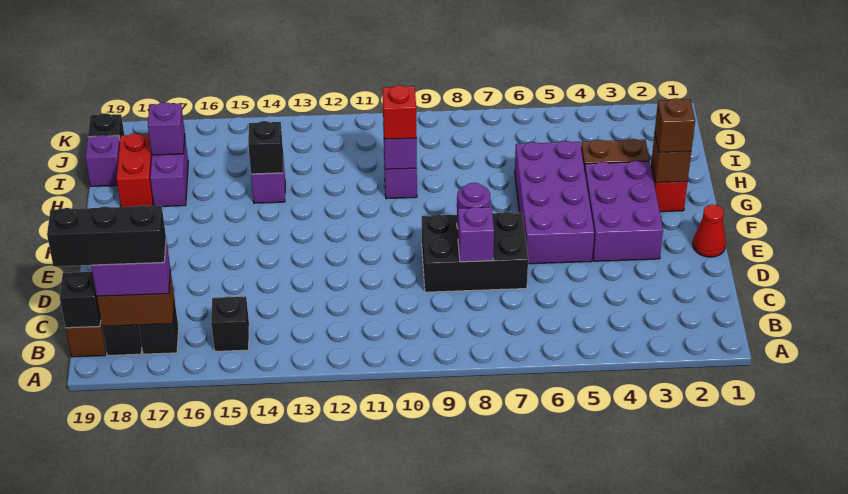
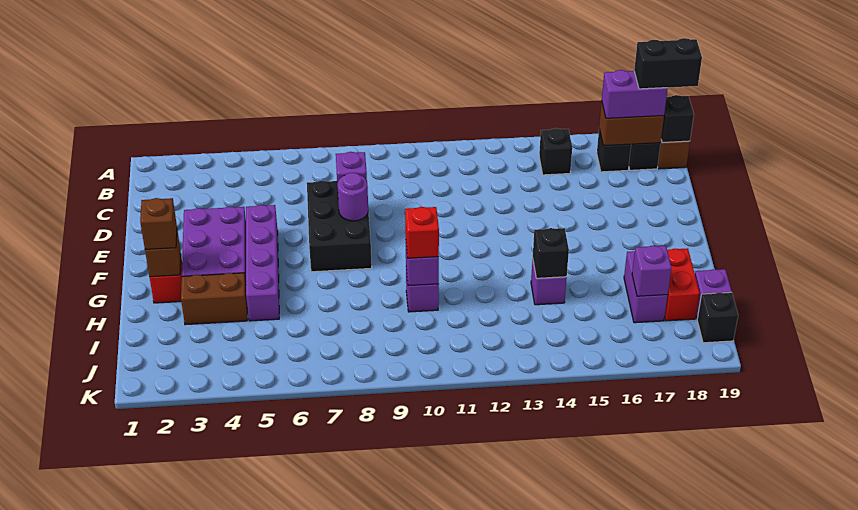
black 1x3 brick [47,205,166,266] -> black 1x2 brick [634,38,702,89]
black 2x3 brick [422,212,528,292] -> black 2x3 brick turned to [307,181,372,272]
red 1x1 cone [693,204,726,257] -> none
purple 2x4 brick [515,141,594,264] -> purple 1x4 brick [246,205,279,321]

